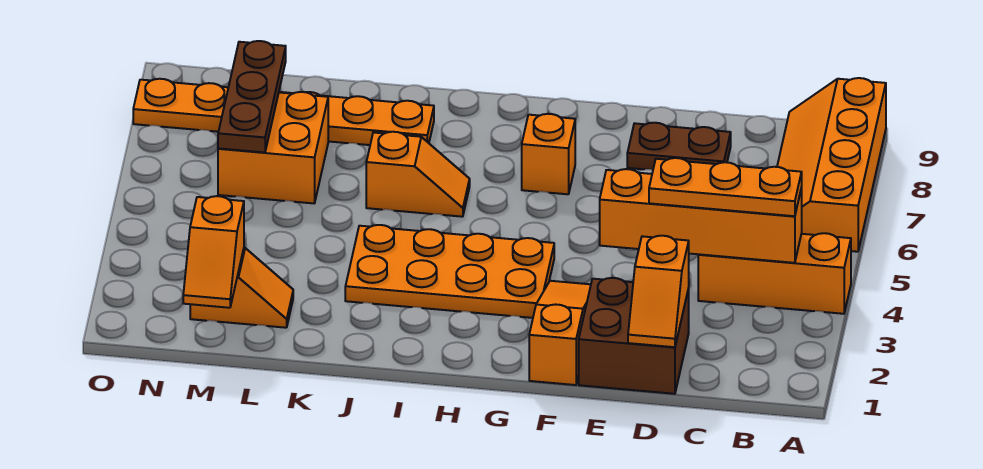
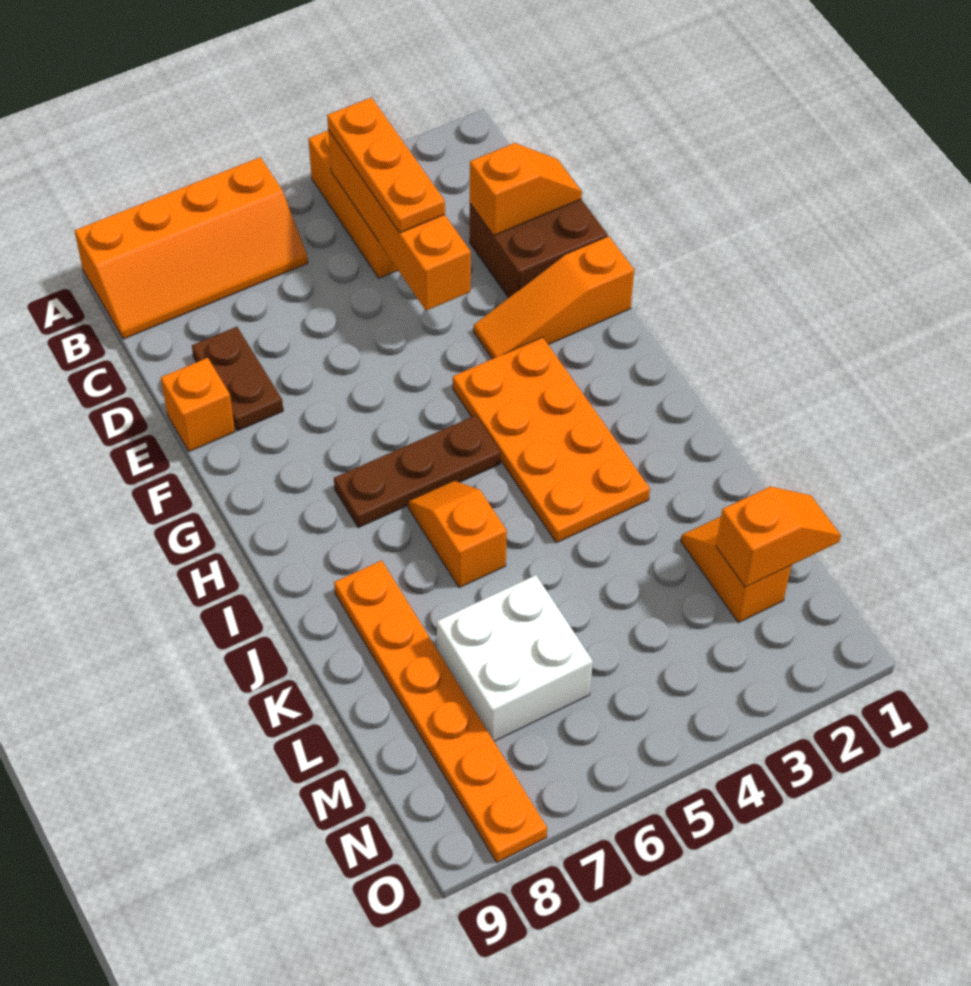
orange 1x1 brick [522,114,575,194] -> orange 1x1 brick moved to [161,358,235,452]
orange 2x2 brick [218,92,328,203] -> white 2x2 brick [437,575,593,741]
brown 1x3 plate [218,41,286,153] -> brown 1x3 plate moved to [334,415,501,528]

